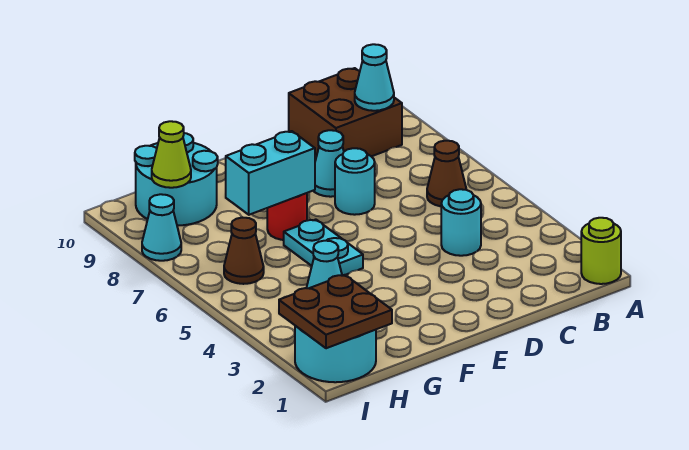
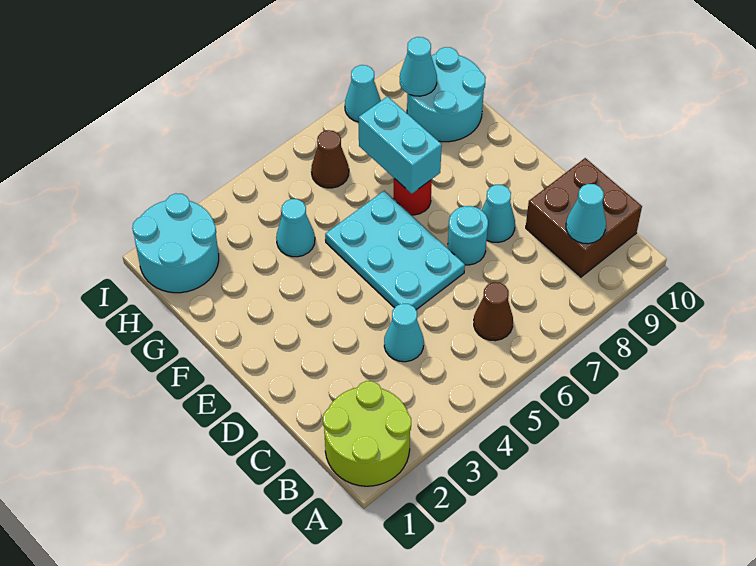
lime 1x1 round brick [581,218,621,284] -> lime 2x2 round brick [323,381,411,486]
cyan 1x1 round brick [441,189,481,256] -> cyan 1x1 cone [384,304,424,362]
cyan 1x2 plate [284,220,363,276] -> cyan 2x3 plate [325,191,465,310]
brown 2x2 plate [279,275,392,348] -> none
lime 1x1 cone [152,121,191,188] -> cyan 1x1 cone [400,37,437,96]

